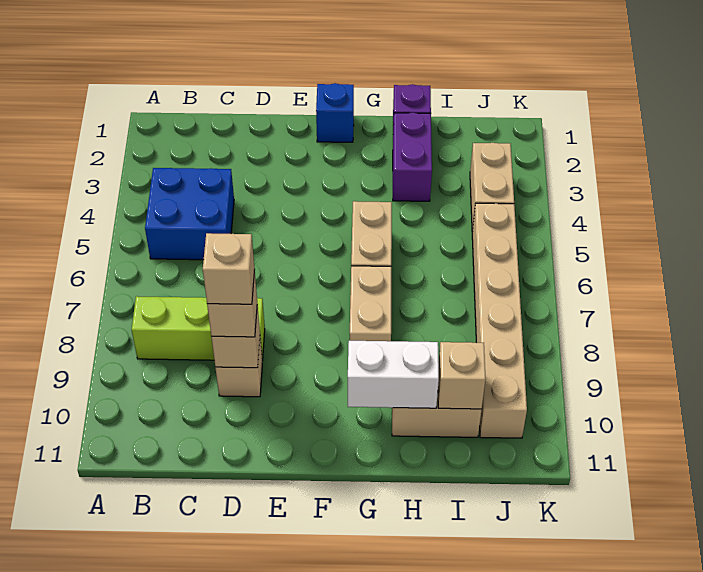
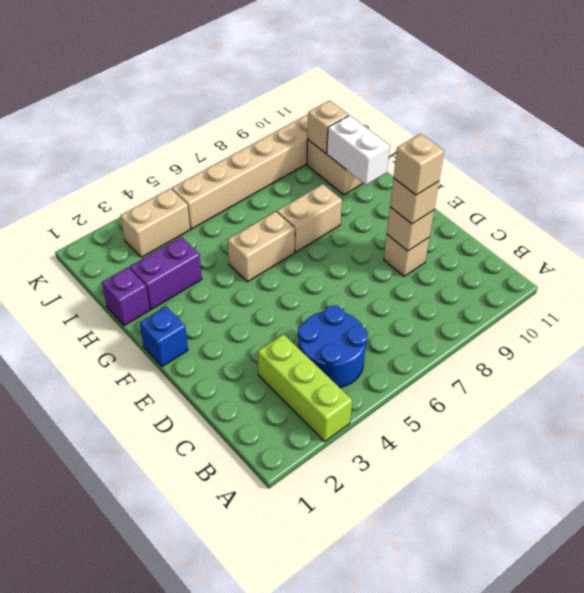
blue 2x2 brick [145,168,234,260] -> blue 2x2 round brick [298,305,368,388]
lime 1x3 brick [132,296,265,361] -> lime 1x3 brick moved to [258,334,352,442]

